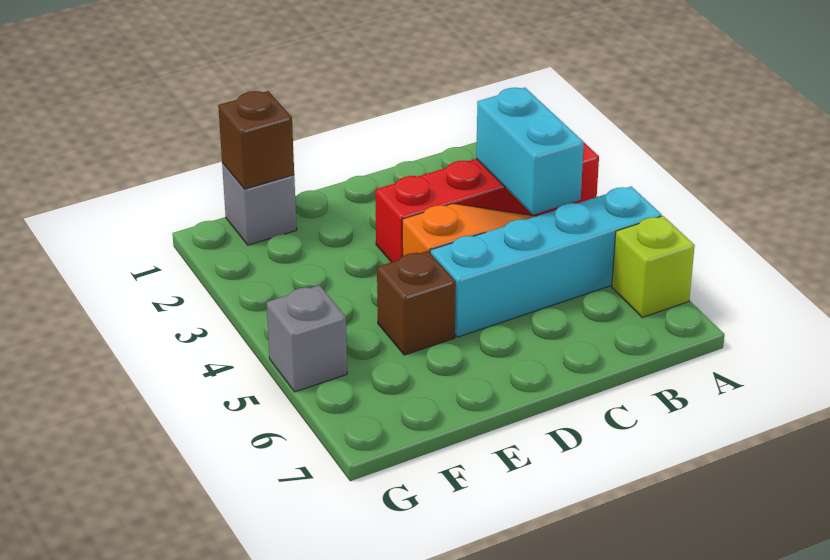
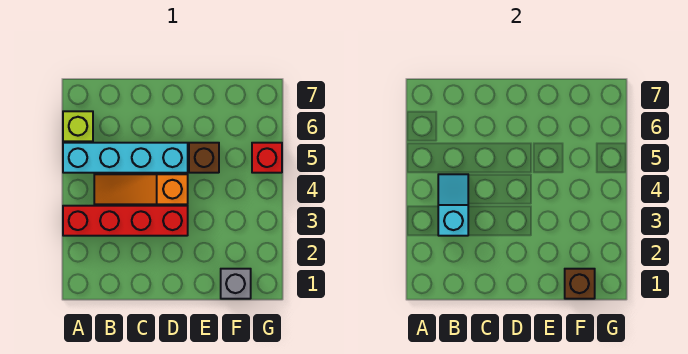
cyan 1x2 brick [476,88,584,215] -> cyan 1x2 slope [438,174,468,236]
grey 1x1 brick [267,285,347,392] -> red 1x1 brick [252,143,282,173]

